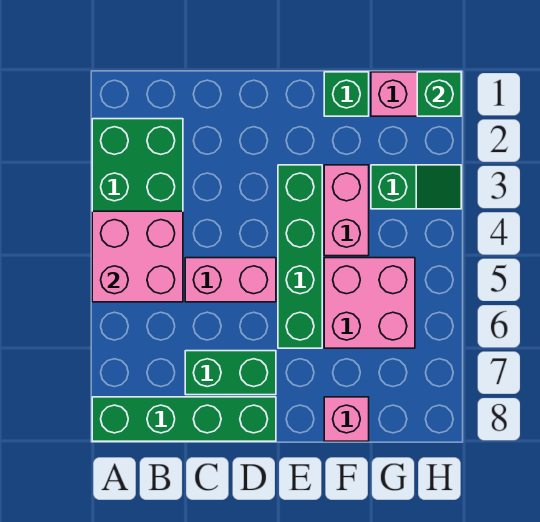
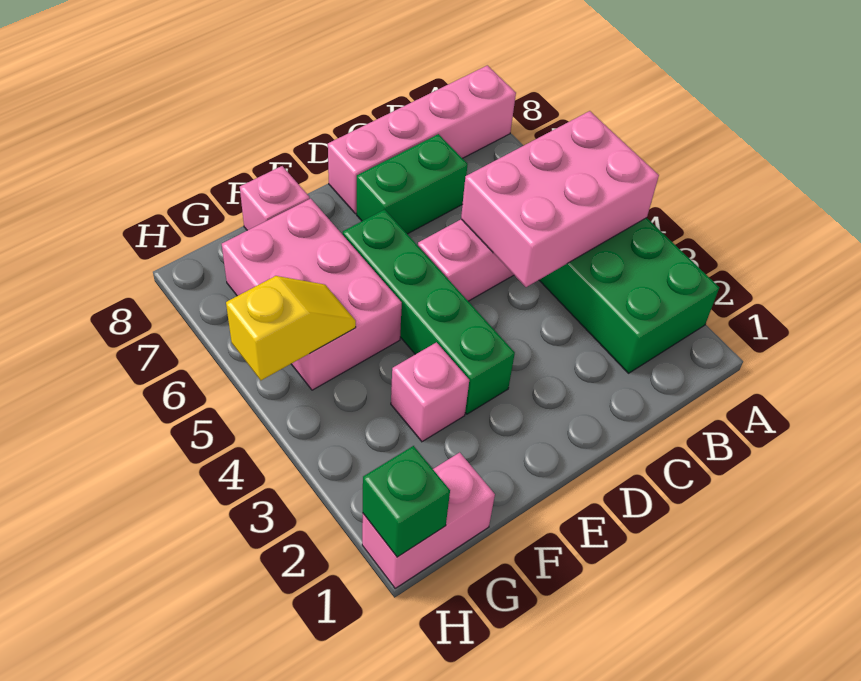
pink 2x2 brick [92,211,183,302] -> pink 2x3 brick [461,111,659,287]
green 1x4 brick [92,397,276,441] -> pink 1x4 brick [328,65,516,214]
green 1x1 brick [324,72,369,116] -> none
pink 1x2 brick [324,165,369,256] -> pink 1x1 brick [391,342,469,442]
pink 2x2 brick [324,258,415,348] -> pink 2x3 brick [222,199,402,390]
green 1x2 slope [371,165,461,209] -> none
none -> yellow 1x2 slope [226,276,356,380]

